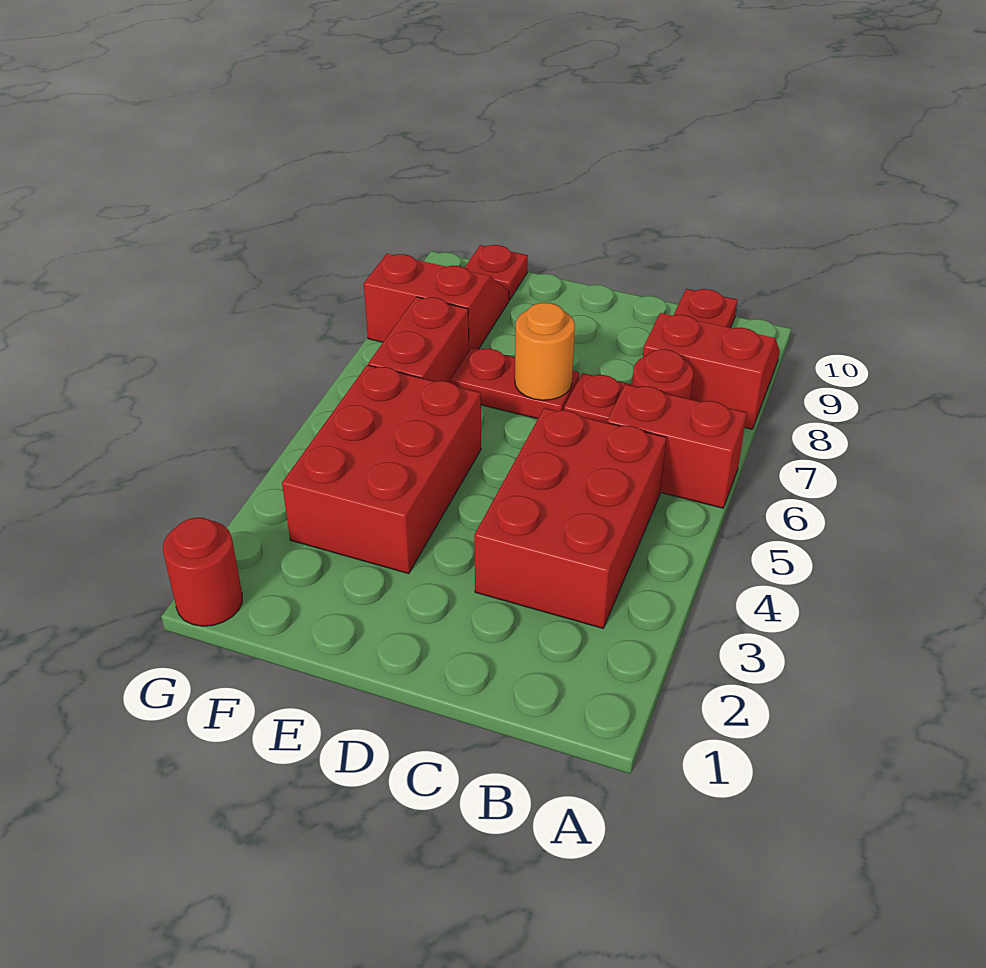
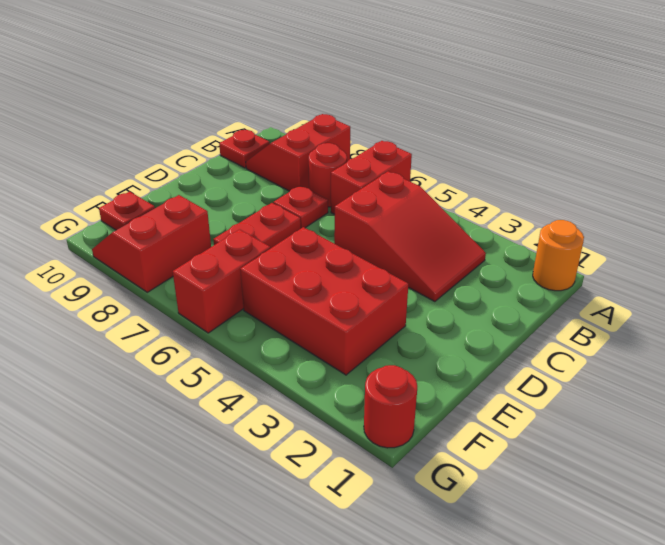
red 2x3 brick [474,408,667,628] -> red 2x3 slope [334,172,486,302]
orange 1x1 round brick [515,303,575,400] -> orange 1x1 round brick moved to [533,220,584,291]
red 1x2 brick [368,297,469,382] -> red 1x2 brick turned to [173,229,270,333]

